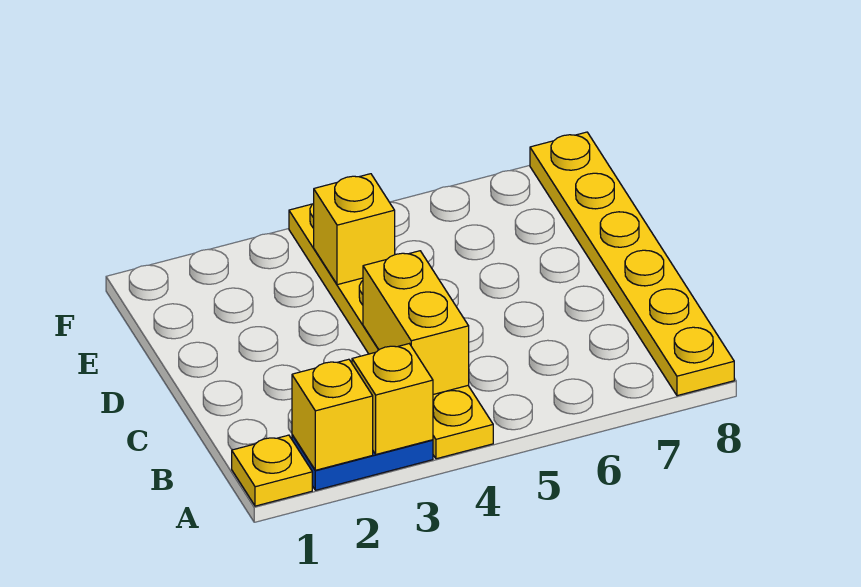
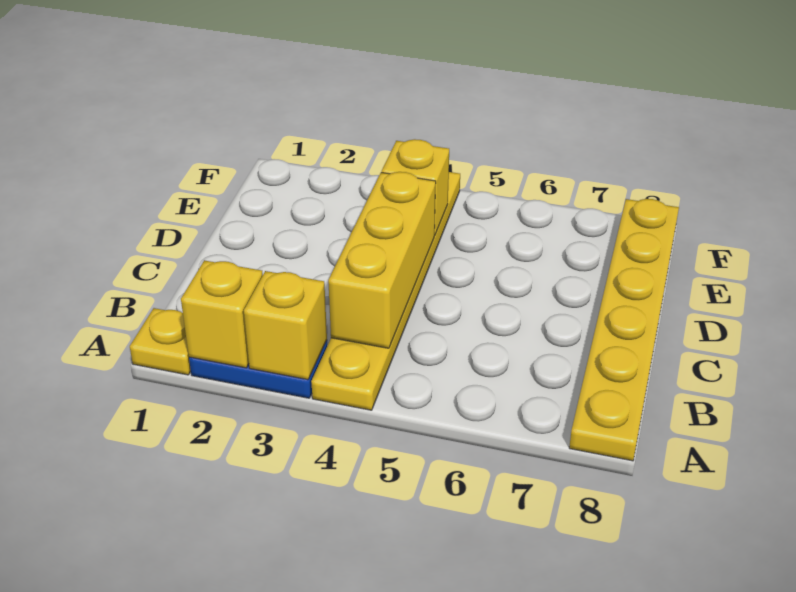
yellow 1x2 brick [363,251,469,394] -> yellow 1x3 brick [328,172,436,348]

